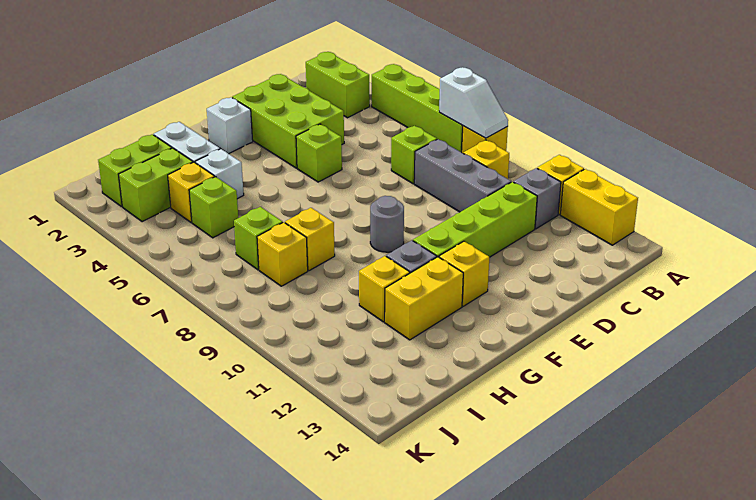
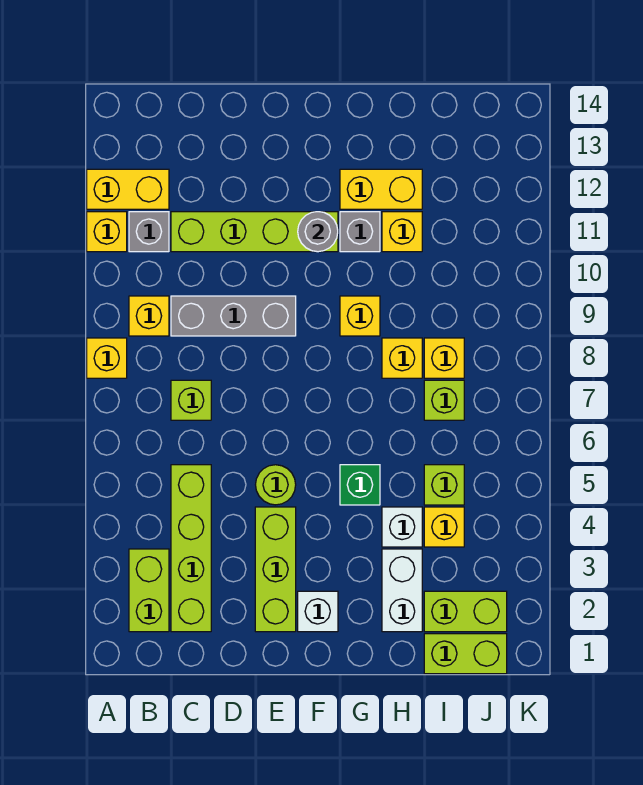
lime 1x4 brick [372,64,463,152] -> lime 1x4 brick moved to [171,465,211,632]
white 1x2 slope [439,67,508,138] -> none
yellow 1x2 brick [560,169,638,245] -> yellow 1x2 brick turned to [87,169,169,209]
grey 1x3 brick [414,139,511,212] -> grey 1x3 brick turned to [171,296,296,336]
lime 2x3 brick [232,74,344,168] -> lime 1x3 brick [255,507,296,632]
lime 1x1 brick [296,124,342,182] -> lime 1x1 round brick [256,465,296,505]
grey 1x1 round brick [370,196,404,252] -> grey 1x1 round brick moved to [298,212,338,252]
yellow 1x1 brick [439,241,490,306] -> yellow 1x1 brick moved to [340,296,380,336]
none -> green 1x1 brick [340,465,380,505]
lime 1x2 brick [119,148,193,222] -> lime 1x2 brick moved to [424,634,507,674]

